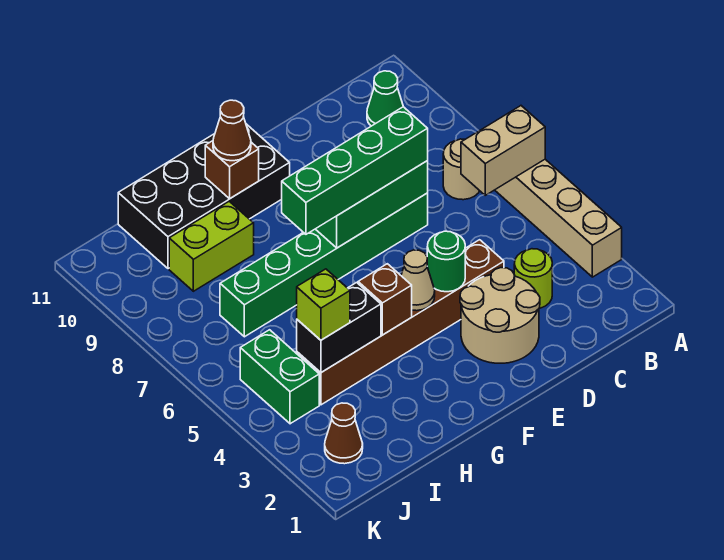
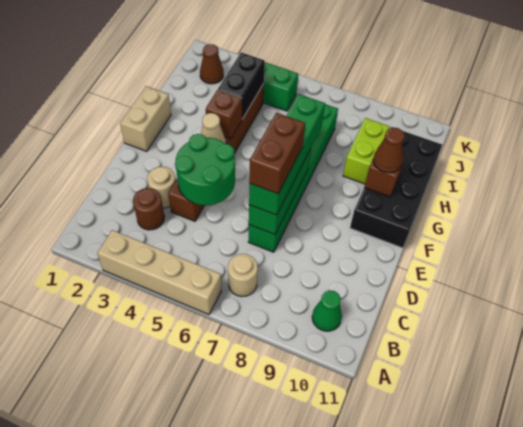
tan 1x2 brick [461,106,545,195] -> tan 1x2 brick moved to [120,86,171,151]
lime 1x1 round brick [514,249,552,308] -> brown 1x1 round brick [133,188,164,230]
tan 2x2 round brick [460,268,540,363] -> tan 1x1 round brick [147,167,175,208]
none -> brown 1x2 brick [249,113,305,194]
green 1x1 round brick [427,231,465,292] -> green 2x2 round brick [175,134,235,205]
lime 1x1 brick [297,269,350,340] -> none

